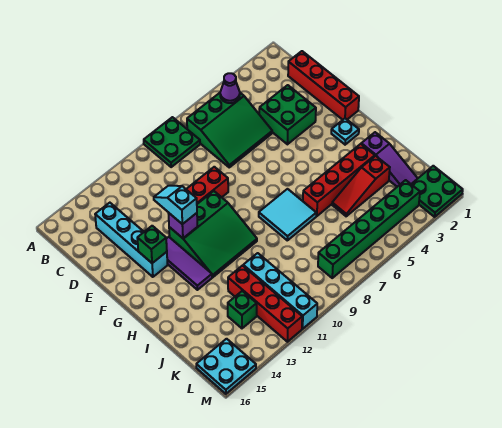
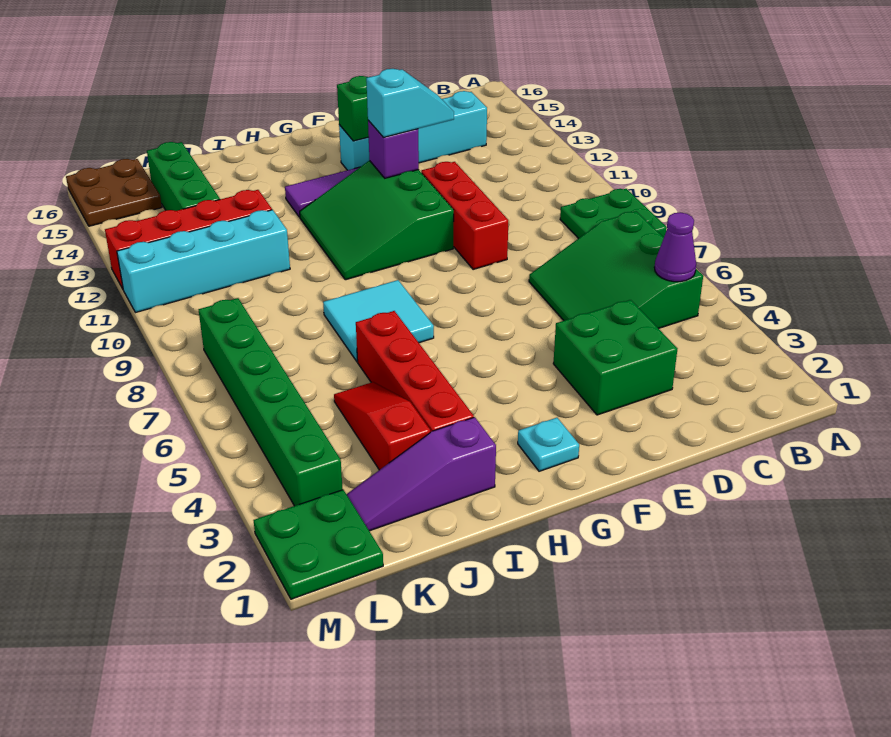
red 1x4 brick [288,51,359,120] -> none
green 1x1 brick [228,291,257,328] -> green 1x3 brick [147,142,220,211]
cyan 2x2 plate [196,339,256,394] -> brown 2x2 plate [66,159,162,226]

